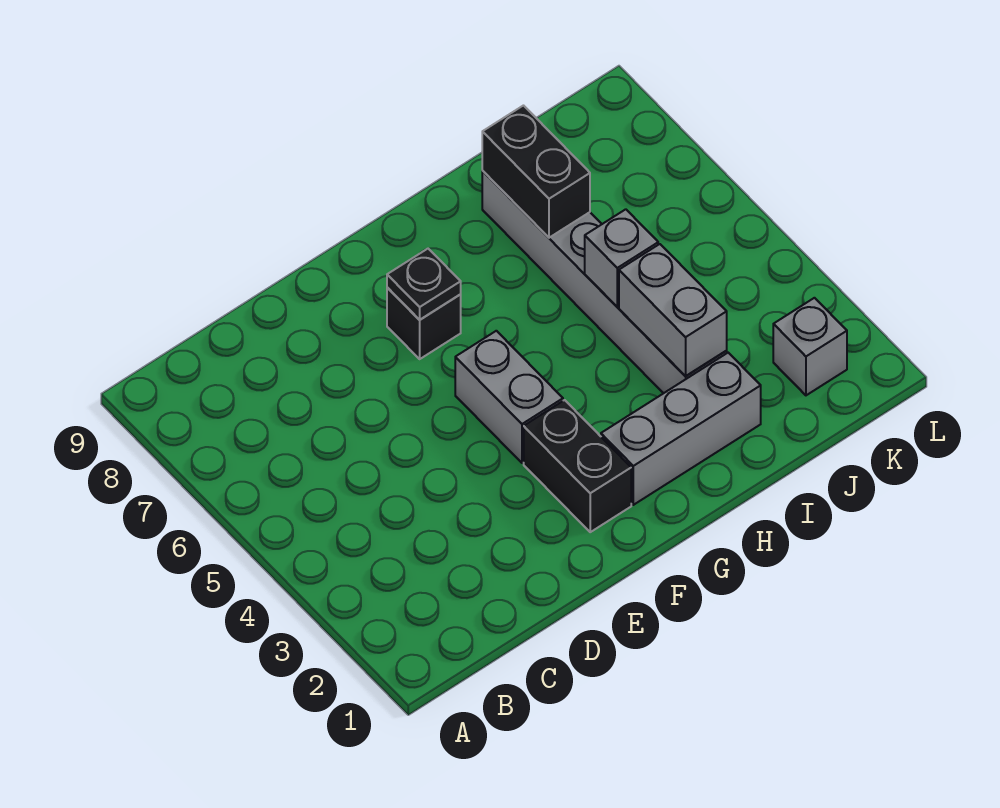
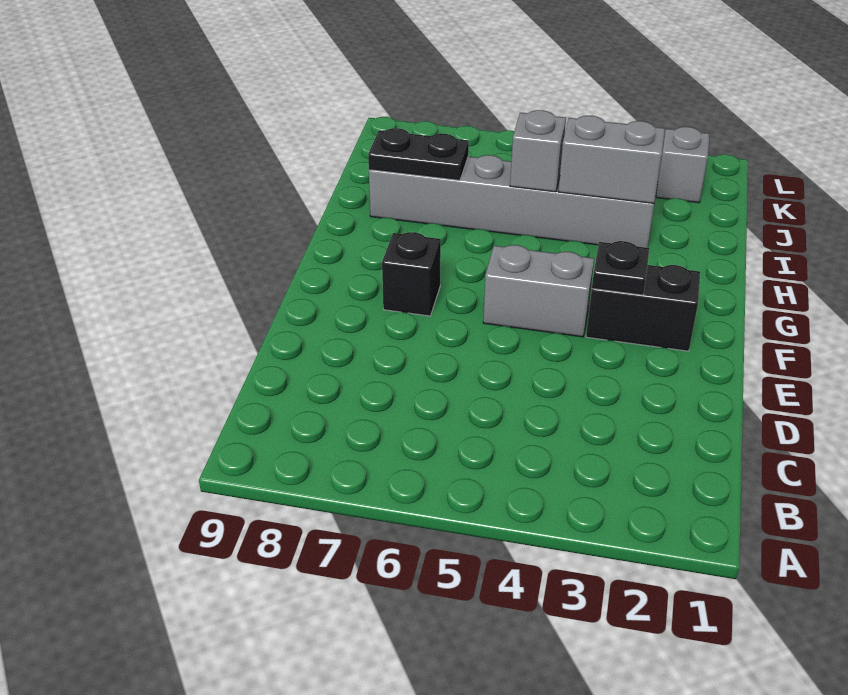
black 1x1 plate [387,249,461,320] -> black 1x1 plate moved to [592,241,650,295]
grey 1x3 brick [601,353,761,505] -> none
black 1x2 brick [482,106,590,238] -> black 1x2 plate [368,128,469,181]

